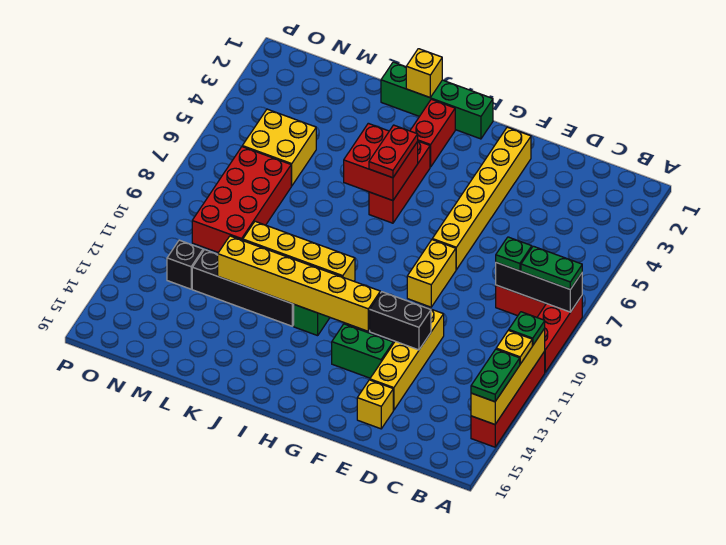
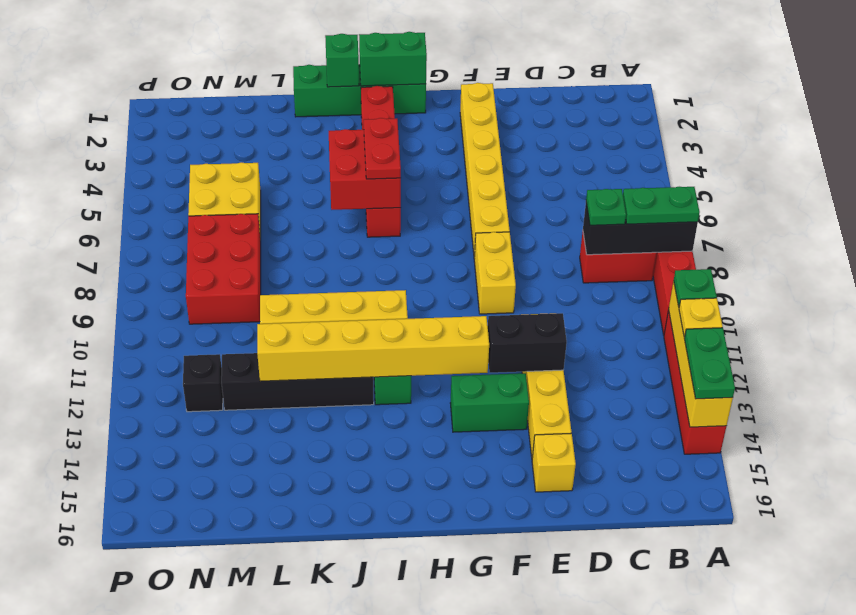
none -> green 1x2 brick [359,32,427,86]
yellow 1x1 brick [406,49,442,97] -> green 1x1 brick [325,34,359,87]
red 2x4 brick [192,147,291,253] -> red 2x3 brick [186,214,261,324]

